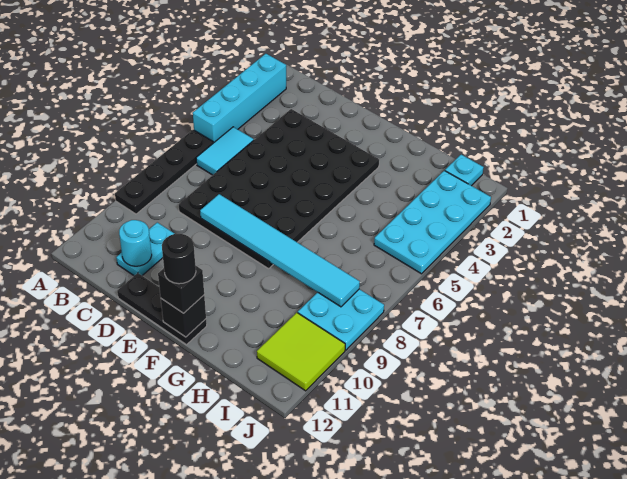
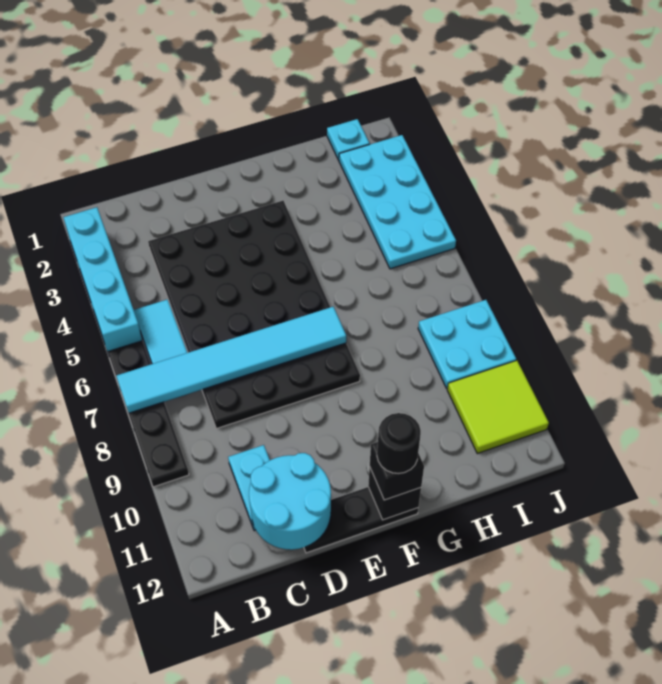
cyan 1x1 round brick [119,220,152,266] -> cyan 2x2 round brick [249,453,331,550]
cyan 1x6 tile [200,194,360,307] -> cyan 1x6 tile moved to [116,307,346,413]

